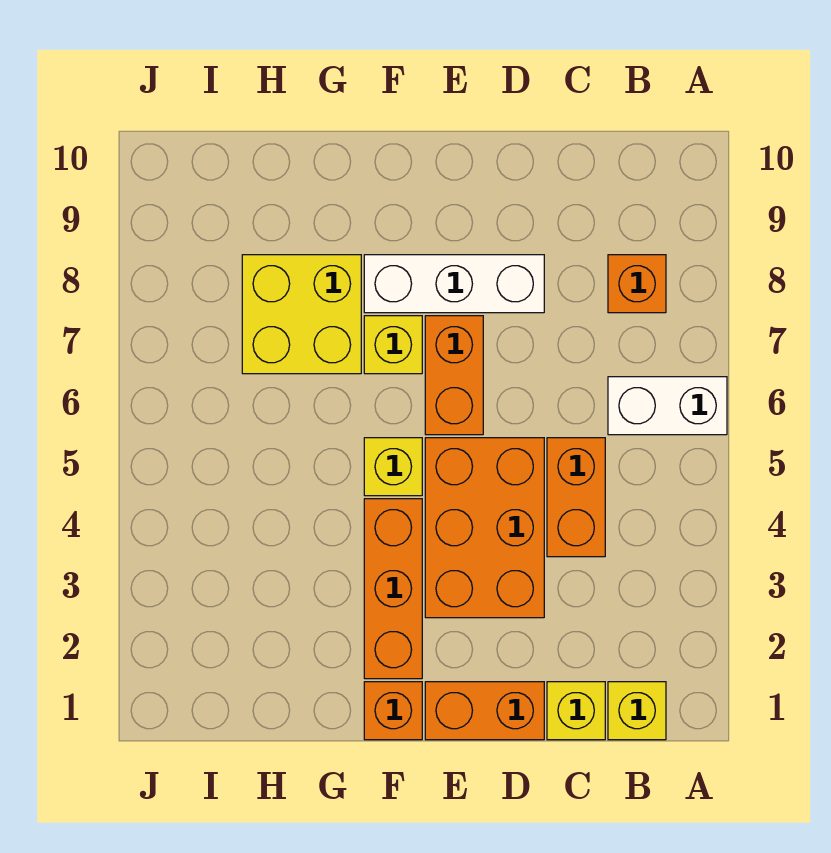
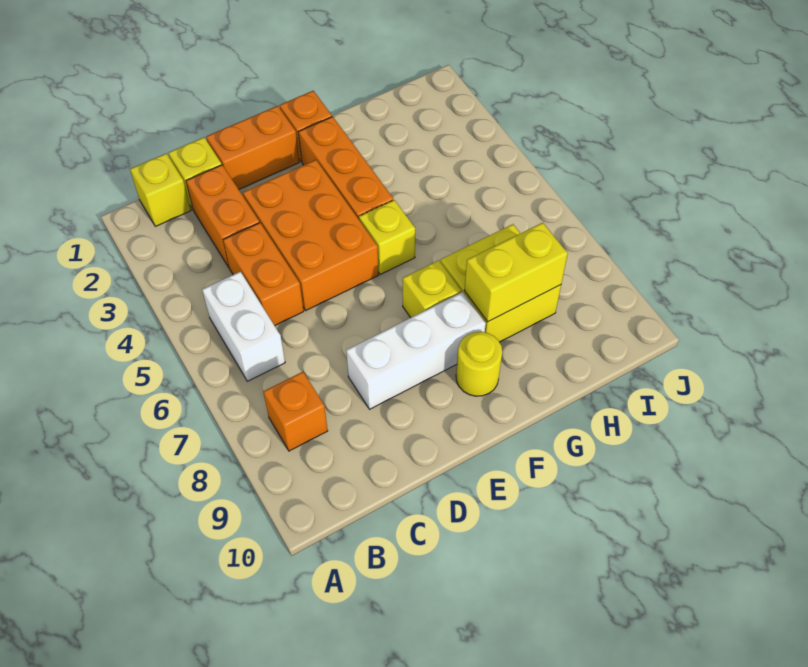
white 1x2 brick [608,377,727,435] -> white 1x2 brick turned to [202,272,285,381]
orange 1x2 brick [425,316,483,435] -> orange 1x2 brick moved to [186,165,260,267]
none -> yellow 1x1 round brick [456,332,502,396]
none -> yellow 1x2 brick [464,223,568,322]

